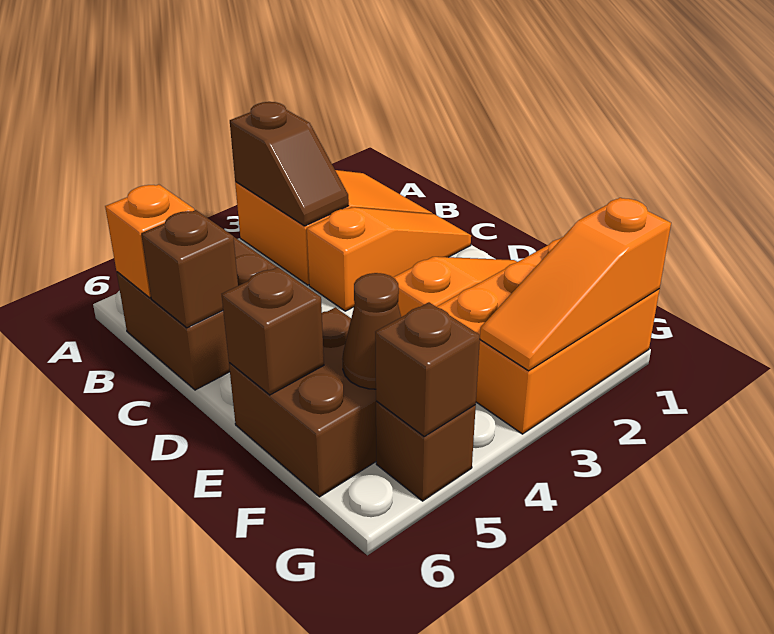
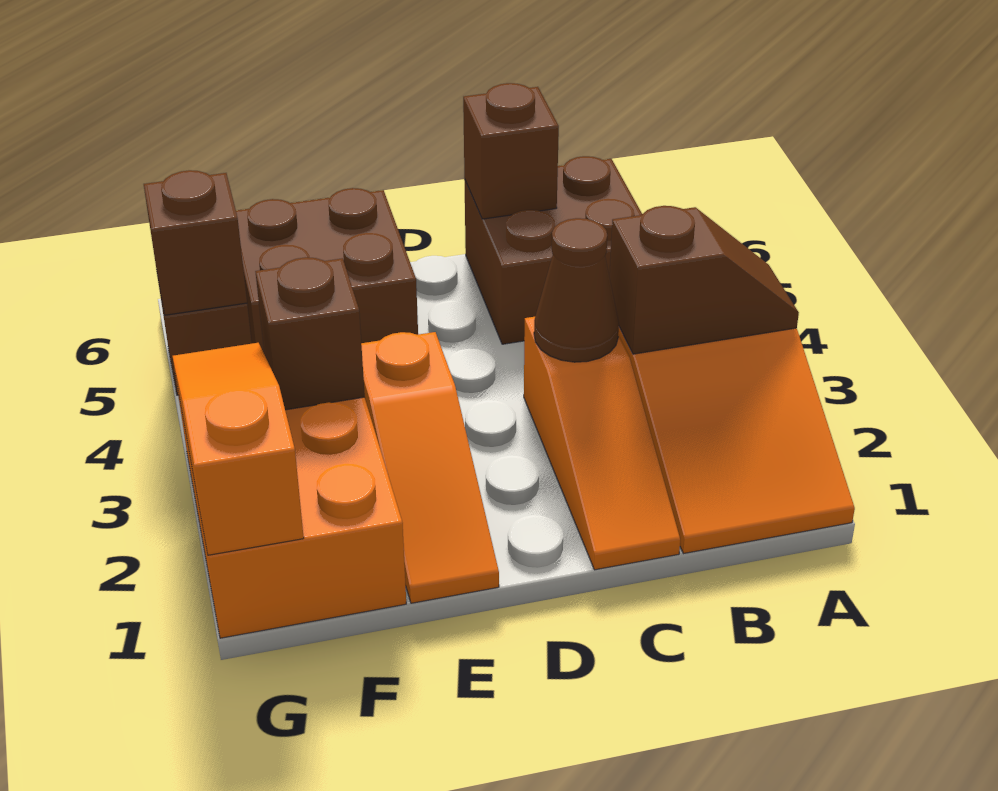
brown 1x2 slope [230,102,349,226] -> brown 1x2 slope turned to [610,206,799,354]
orange 1x1 brick [105,185,194,298] -> none
brown 1x1 brick [222,267,324,395] -> brown 1x1 brick moved to [255,257,365,410]
brown 1x1 cone [342,273,401,389] -> brown 1x1 cone moved to [534,218,619,362]

